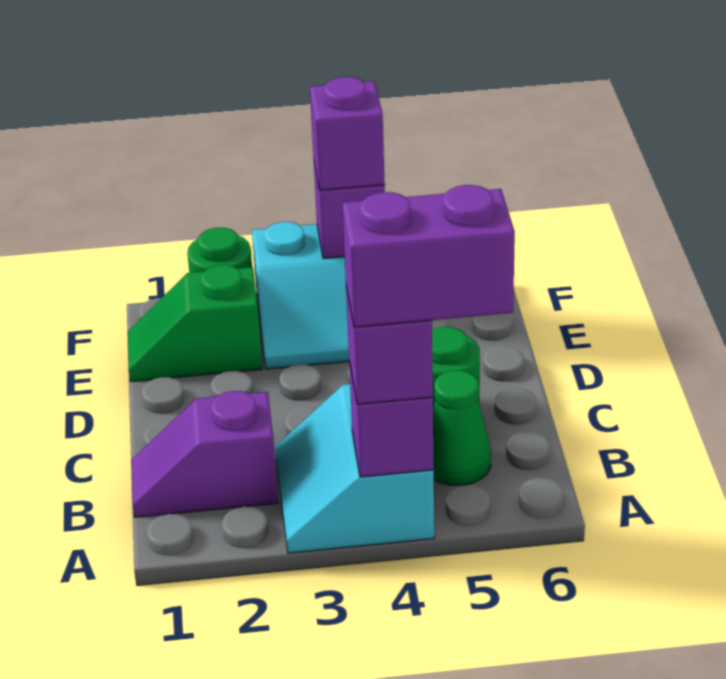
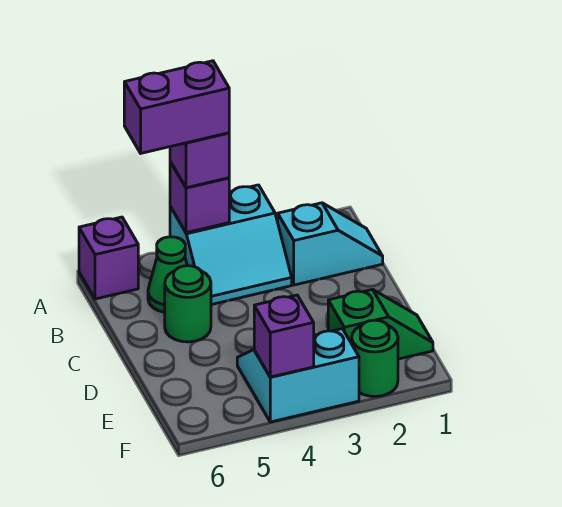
cyan 2x2 slope [275,384,434,553] -> cyan 2x2 slope turned to [170,185,292,305]
purple 1x2 slope [131,391,278,517] -> cyan 1x2 slope [278,203,383,285]
purple 1x1 brick [310,77,385,190] -> purple 1x1 brick moved to [79,217,138,299]

